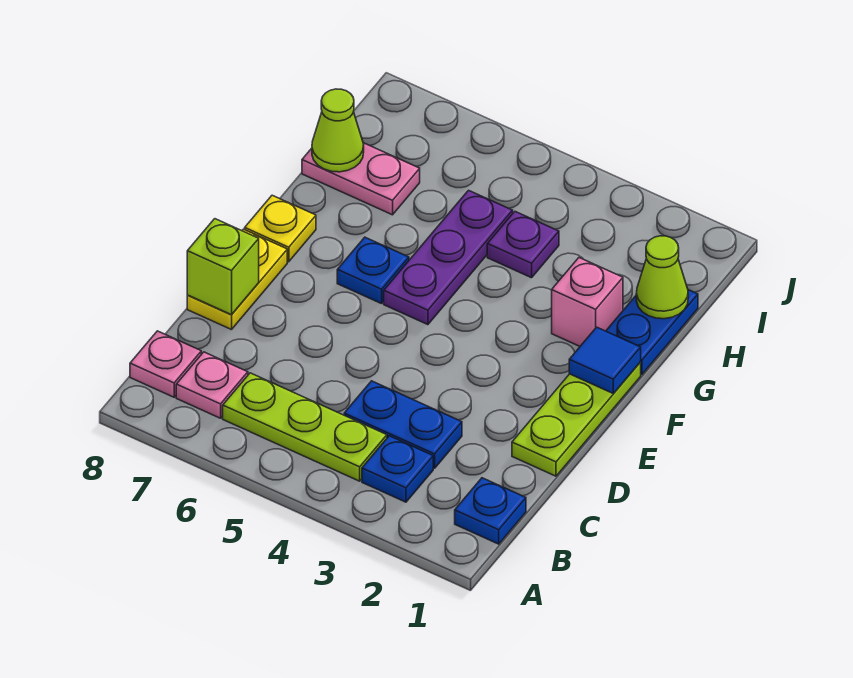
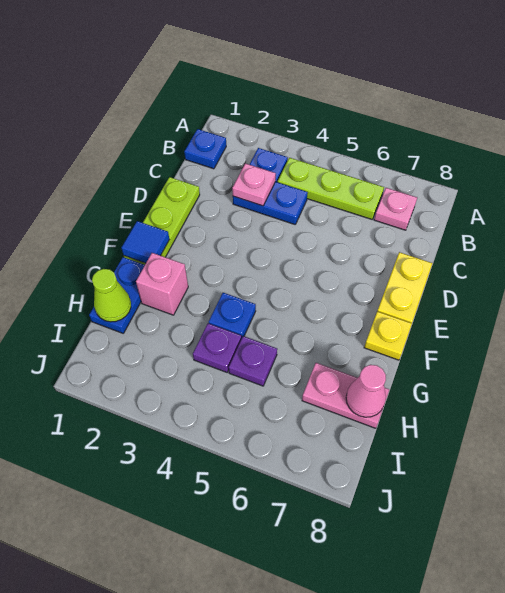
pink 1x1 plate [130,331,201,397] -> pink 1x1 plate moved to [232,163,276,206]
lime 1x1 brick [187,219,259,315] -> none
purple 1x3 plate [384,190,513,325] -> purple 1x1 plate [229,336,277,386]
blue 1x1 plate [337,237,409,304] -> blue 1x1 plate moved to [209,293,256,339]
lime 1x1 cone [312,89,364,172] -> pink 1x1 cone [346,365,386,417]

